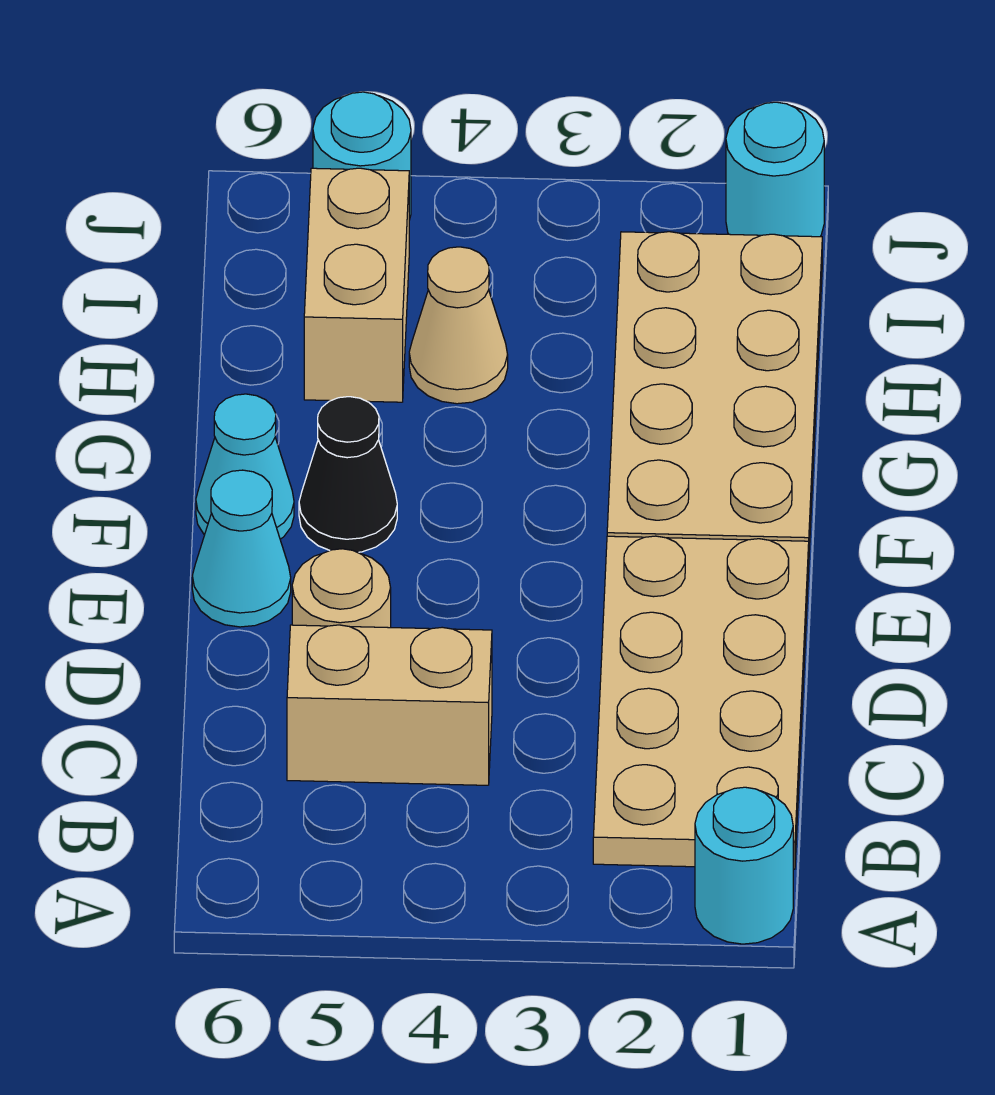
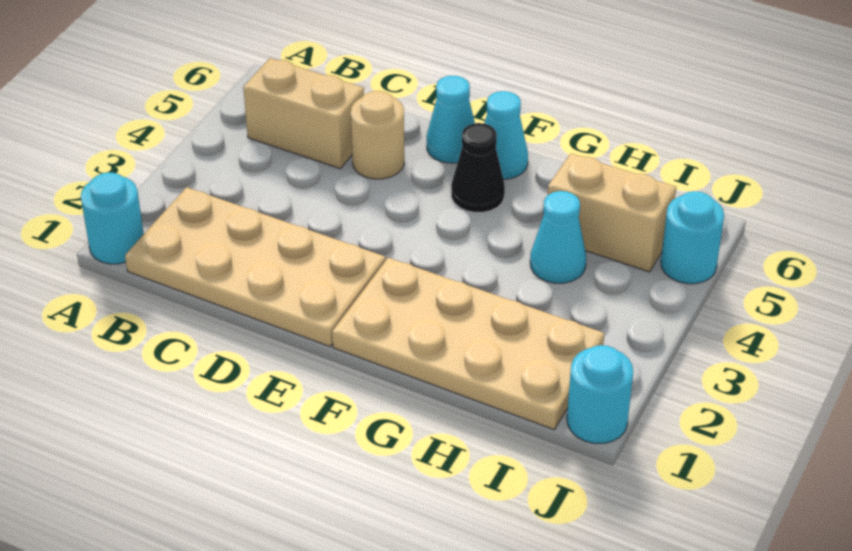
tan 1x2 brick [287,625,492,785] -> tan 1x2 brick turned to [243,58,364,169]
tan 1x1 cone [409,247,508,404] -> cyan 1x1 cone [530,191,586,283]

